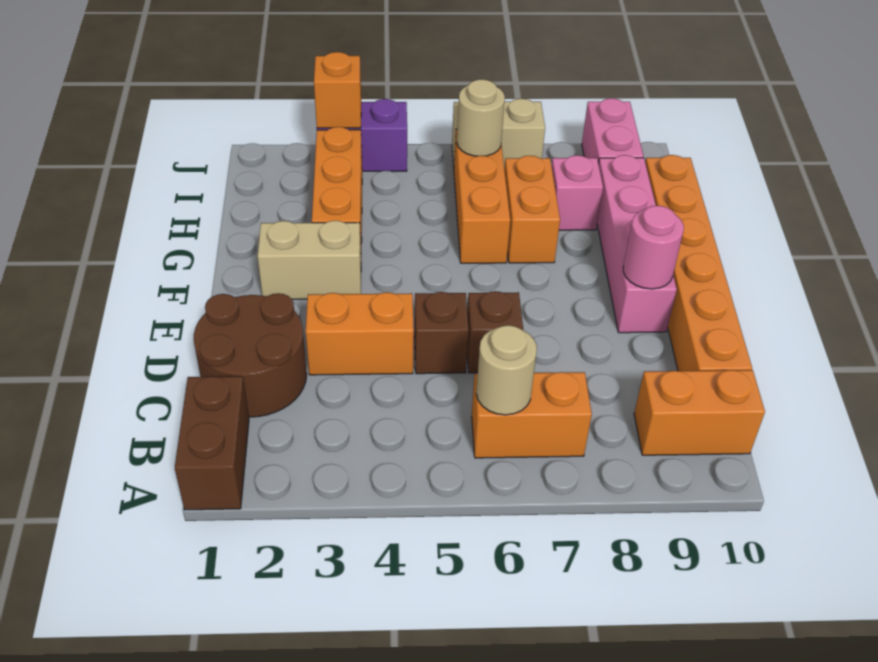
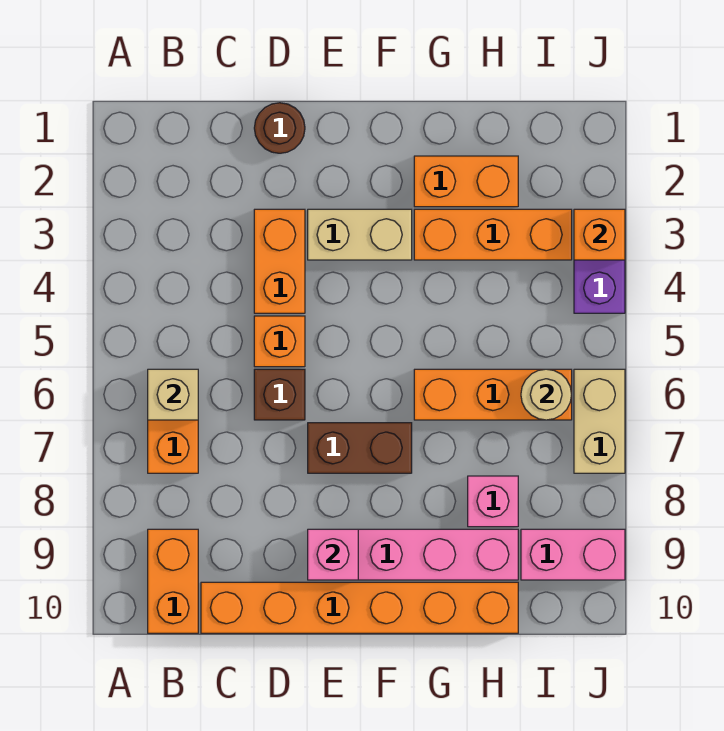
brown 1x2 brick [175,376,249,510] -> brown 1x2 brick moved to [308,423,412,473]
tan 1x1 round brick [476,325,537,415] -> tan 1x1 brick [148,369,198,420]
brown 2x2 round brick [194,293,307,417] -> brown 1x1 round brick [254,103,305,153]
brown 1x1 brick [414,292,469,374] -> orange 1x1 brick [254,316,305,367]
pink 1x1 round brick [623,206,684,289] -> pink 1x1 brick [308,529,358,580]
tan 1x2 brick [258,221,361,299] -> tan 1x2 brick turned to [308,209,412,260]
orange 1x2 brick [504,156,560,263] -> orange 1x2 brick moved to [414,156,518,207]

